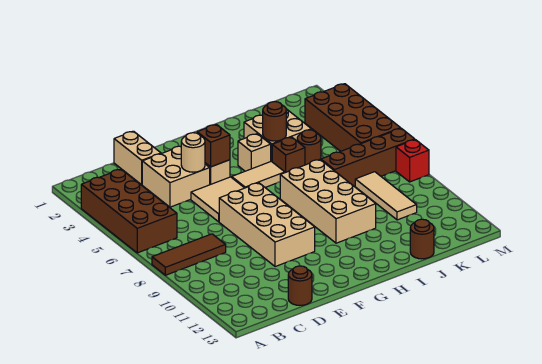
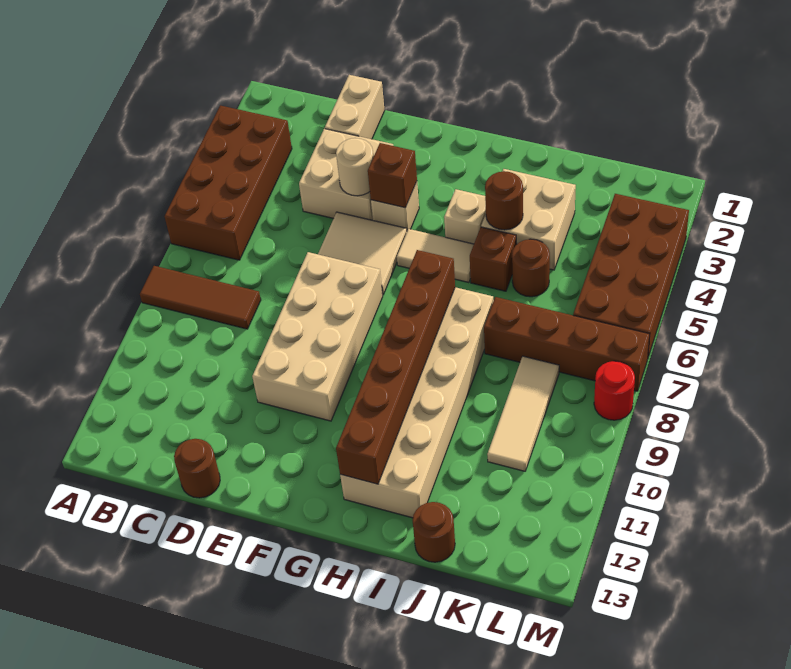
tan 2x4 brick [280,160,376,243] -> tan 2x6 brick [340,287,494,518]
none -> brown 1x6 brick [336,250,455,484]
red 1x1 brick [396,140,429,182] -> red 1x1 round brick [594,361,635,420]

